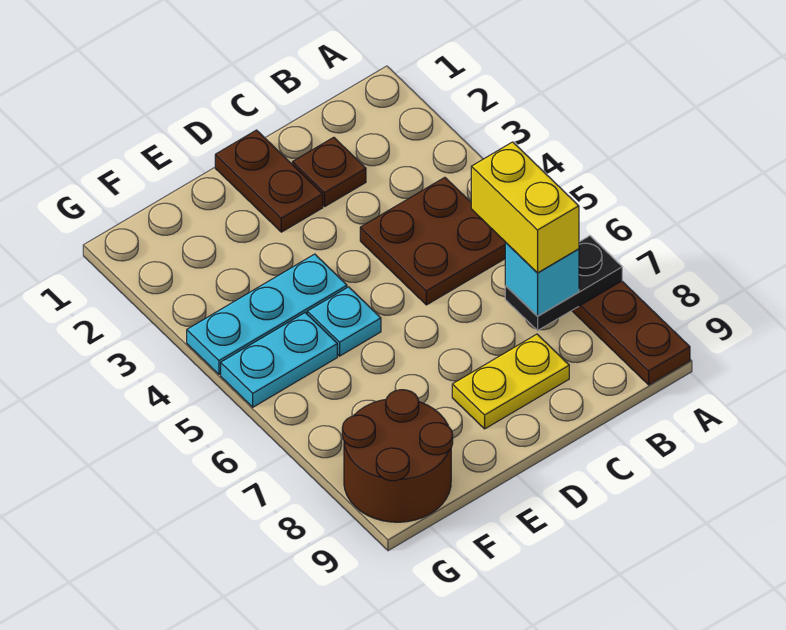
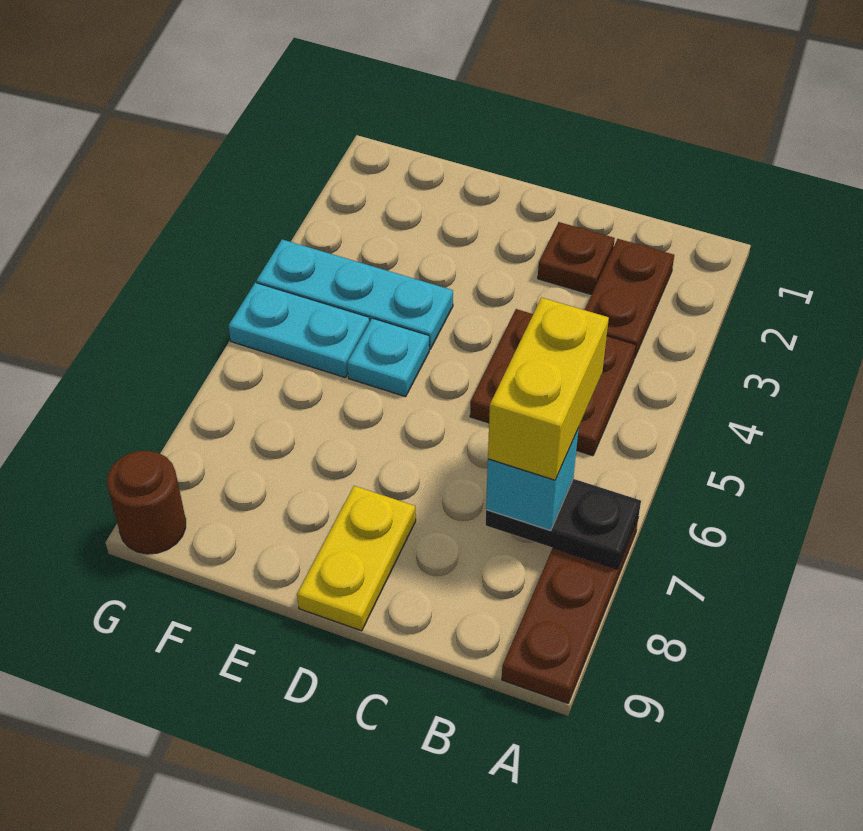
yellow 1x2 plate [452,334,569,429] -> yellow 1x2 plate turned to [297,486,416,631]
brown 1x2 plate [215,130,323,232] -> brown 1x2 plate moved to [585,239,674,358]
brown 2x2 round brick [342,390,453,522] -> brown 1x1 round brick [107,451,186,554]

